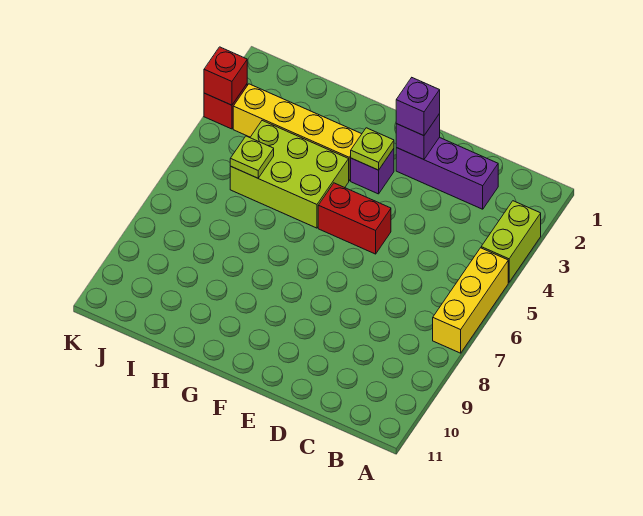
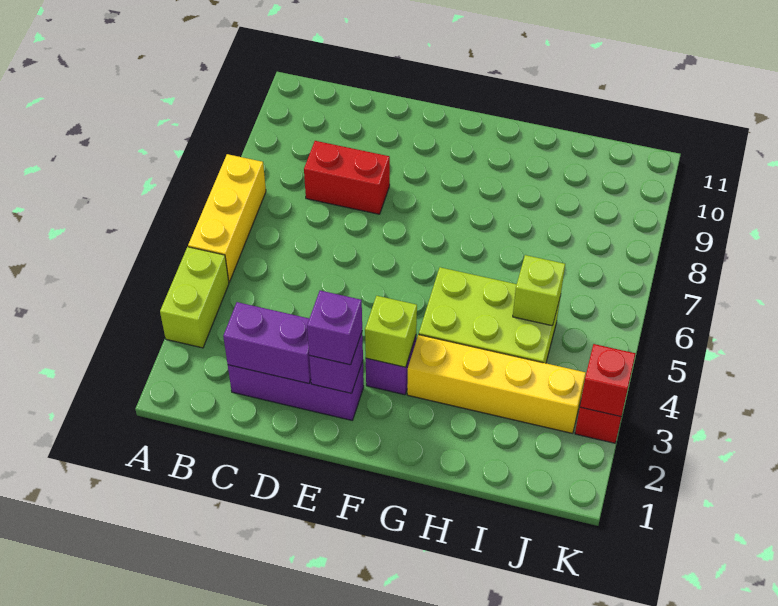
none -> purple 1x2 brick [223,302,311,384]
red 1x2 brick [318,183,391,254] -> red 1x2 brick moved to [304,141,390,214]
lime 1x1 plate [351,128,394,170] -> lime 1x1 brick [365,296,417,367]
lime 1x1 plate [230,136,274,178] -> lime 1x1 brick [513,255,565,326]

